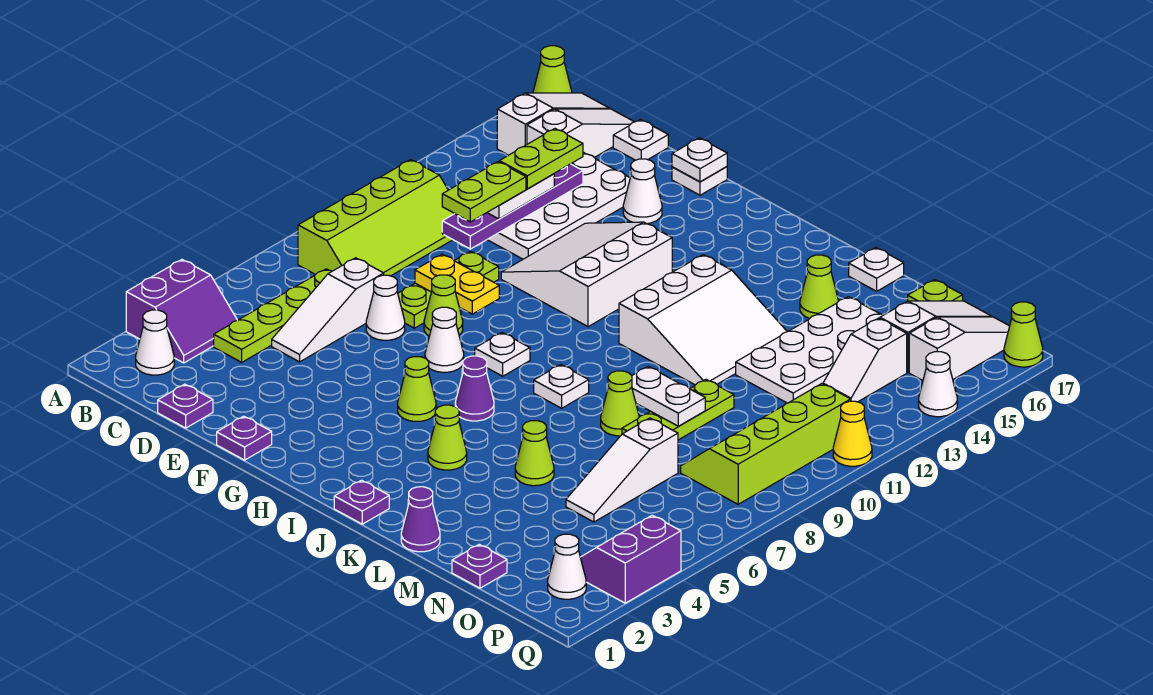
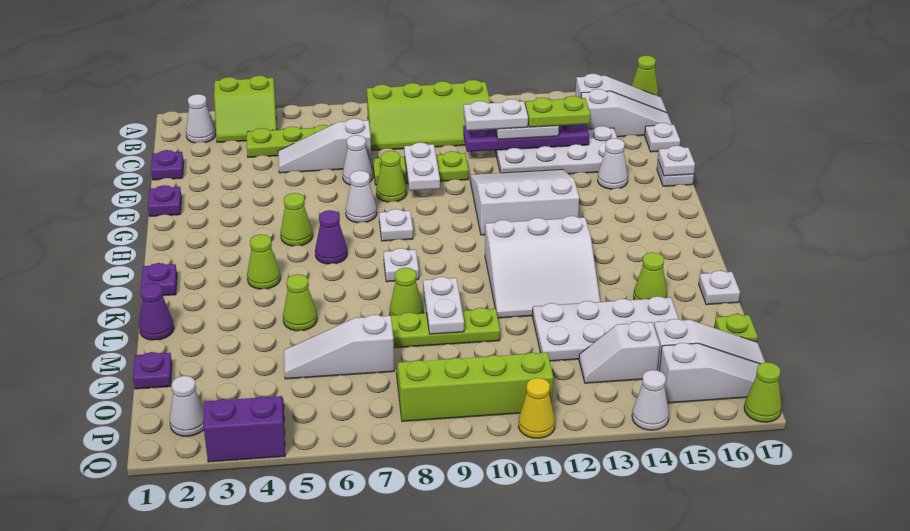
purple 2x2 slope [126,260,237,363] -> lime 2x2 slope [214,76,277,142]
lime 1x2 plate [442,162,526,222] -> white 1x2 plate [464,99,528,131]
yellow 1x2 plate [415,254,499,314] -> white 1x2 plate [404,142,440,191]

